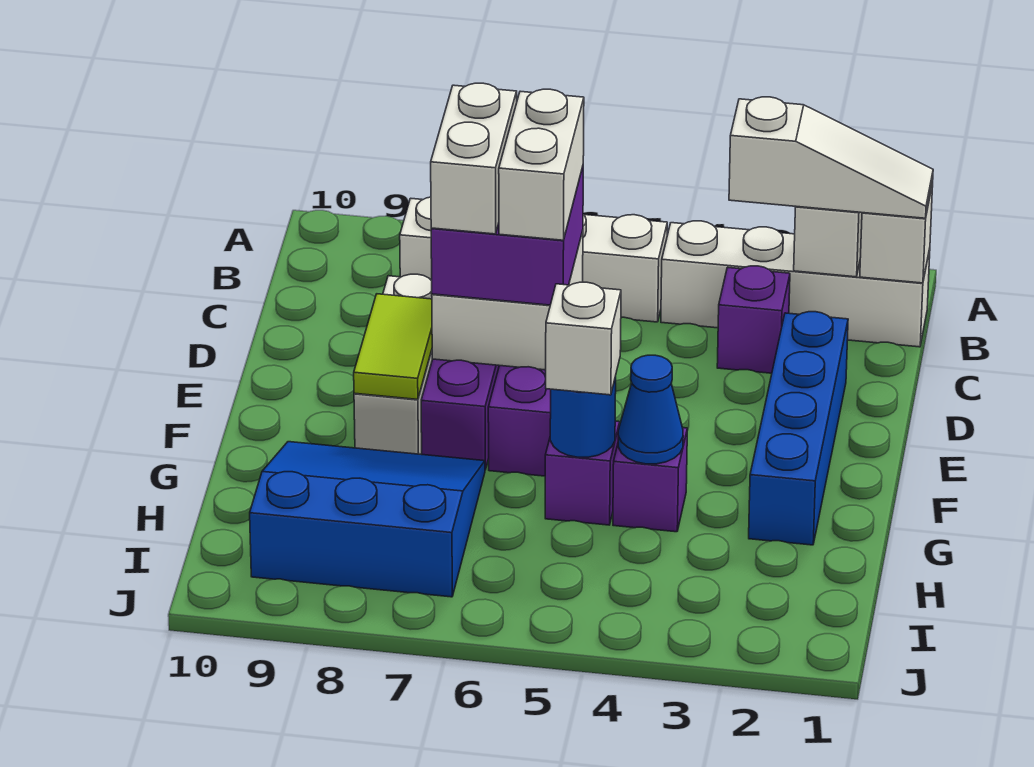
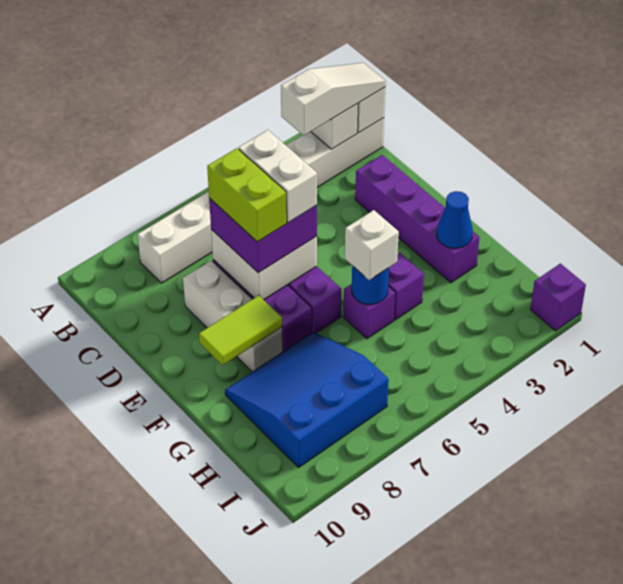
purple 1x1 brick [717,266,790,373] -> purple 1x1 brick moved to [531,263,586,331]
blue 1x4 brick [749,312,848,545] -> purple 1x4 brick [355,155,480,283]
white 1x2 brick [431,83,517,234] -> lime 1x2 brick [207,148,287,242]
lime 1x2 tile [354,294,432,399] -> lime 1x2 tile turned to [199,295,282,365]
blue 1x1 cone [618,355,683,464] -> blue 1x1 cone moved to [437,191,473,248]

